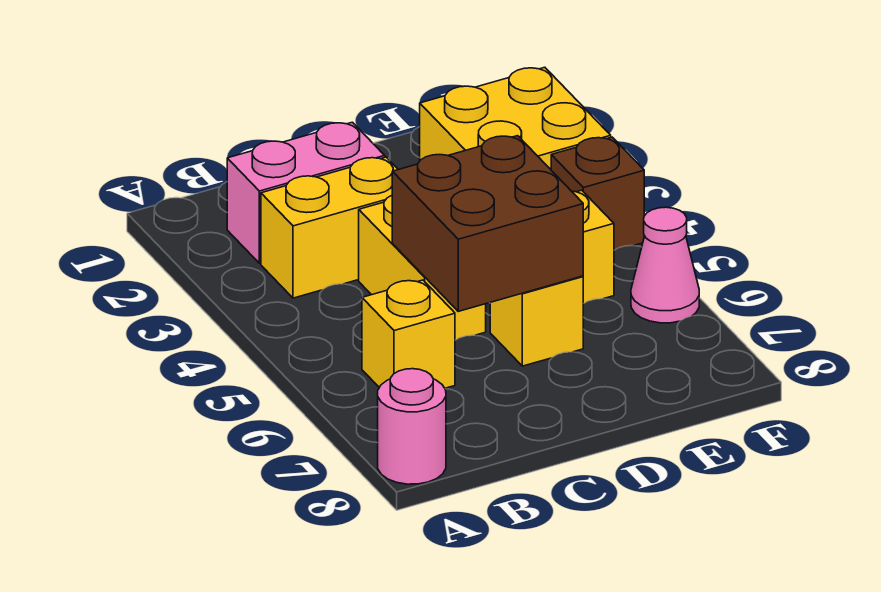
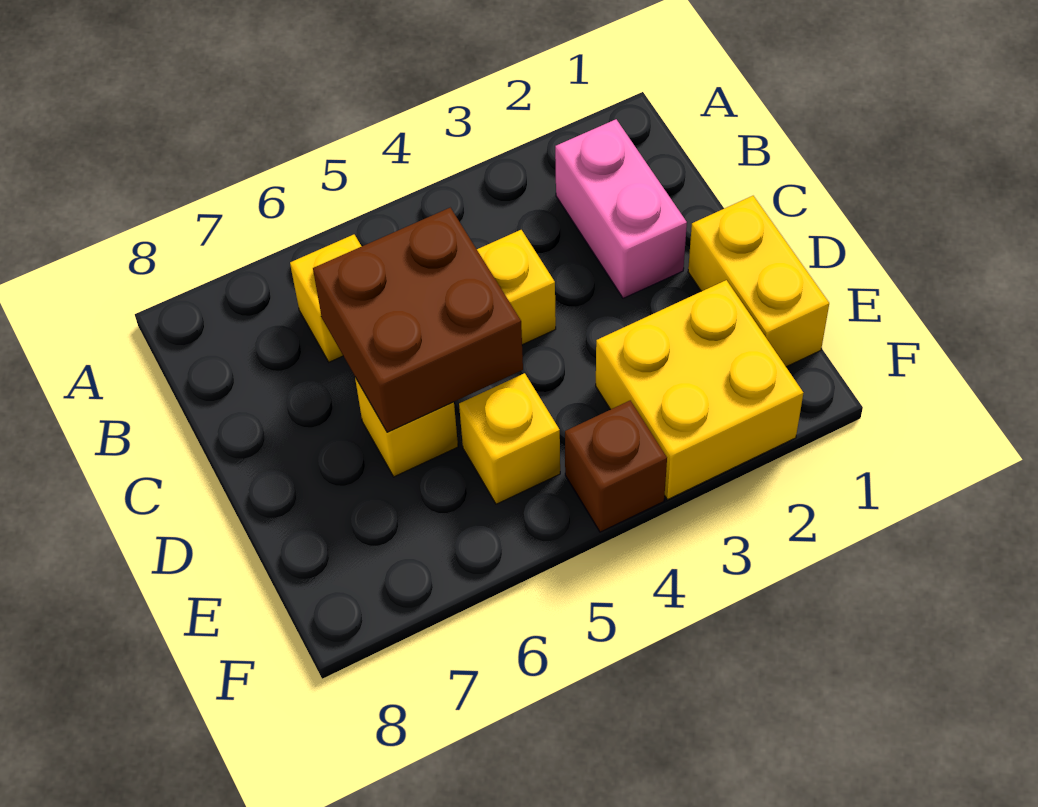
pink 1x1 round brick [378,369,446,484] -> none
yellow 1x2 brick [261,157,398,298] -> yellow 1x2 brick moved to [688,196,829,367]
pink 1x1 cone [631,207,699,323] -> none

